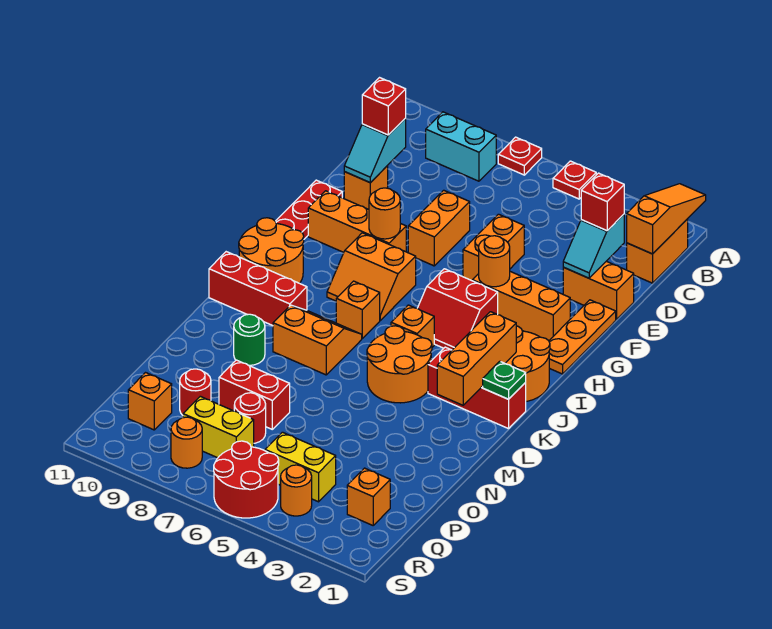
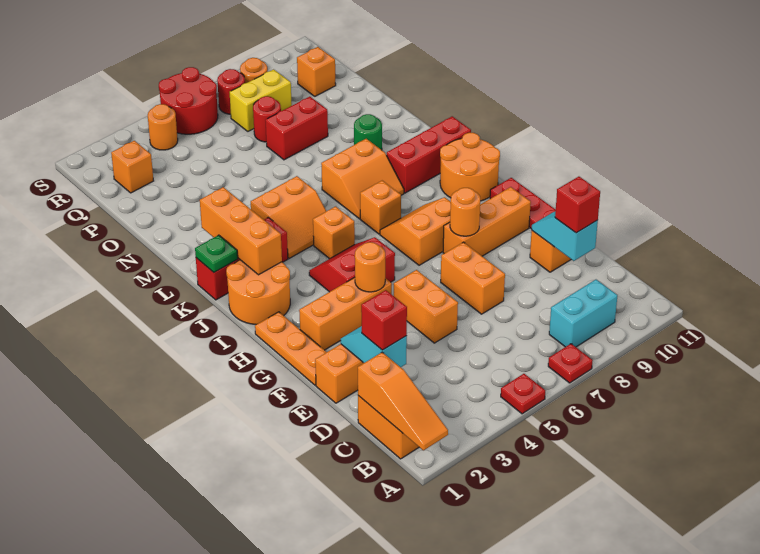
orange 2x2 round brick [367,326,432,403] -> orange 2x2 slope [251,176,326,259]
red 1x1 round brick [180,369,211,415] -> red 1x1 round brick moved to [217,69,245,114]
yellow 1x2 brick [265,432,336,502] -> none

